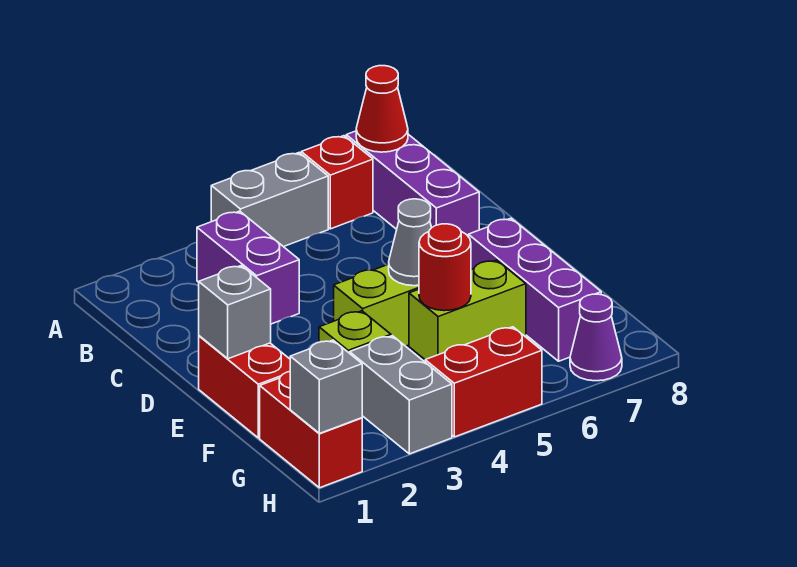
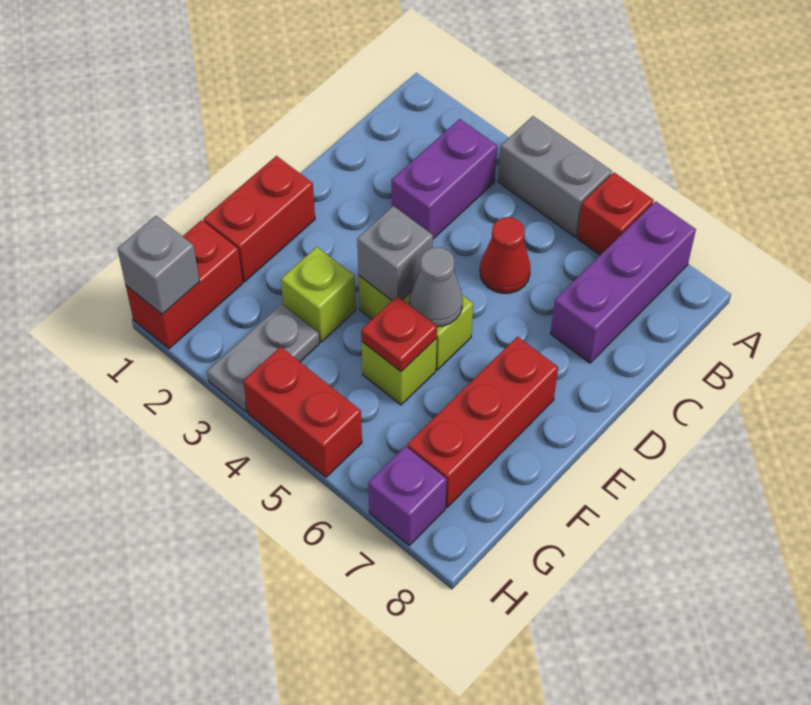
red 1x1 cone [356,66,408,152] -> red 1x1 cone moved to [480,217,530,293]
grey 1x1 brick [199,265,271,359] -> grey 1x1 brick moved to [357,206,433,301]
purple 1x3 brick [468,218,601,361] -> red 1x3 brick [407,337,558,507]
lime 1x2 brick [409,260,526,360] -> lime 1x1 brick [362,338,437,405]
red 1x1 round brick [419,224,471,311] -> red 1x1 plate [361,296,437,372]
grey 1x2 brick [350,336,452,454] -> grey 1x2 plate [207,304,319,412]
purple 1x1 cone [570,294,622,381] -> purple 1x1 brick [368,446,447,545]

